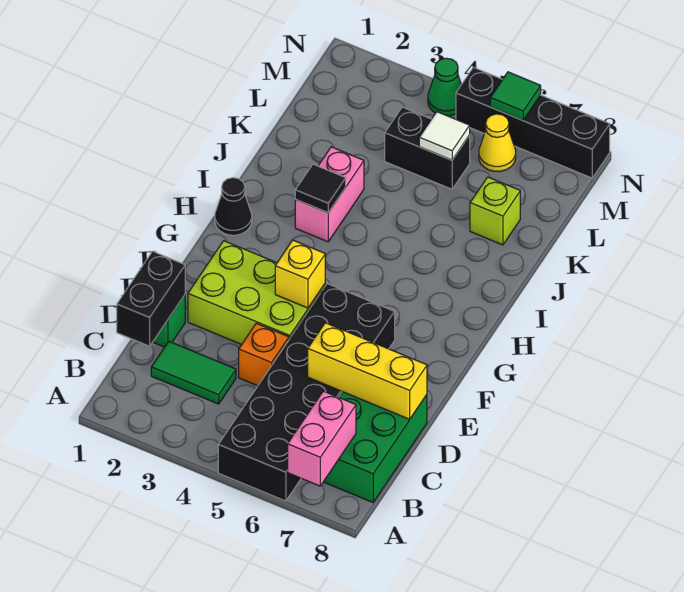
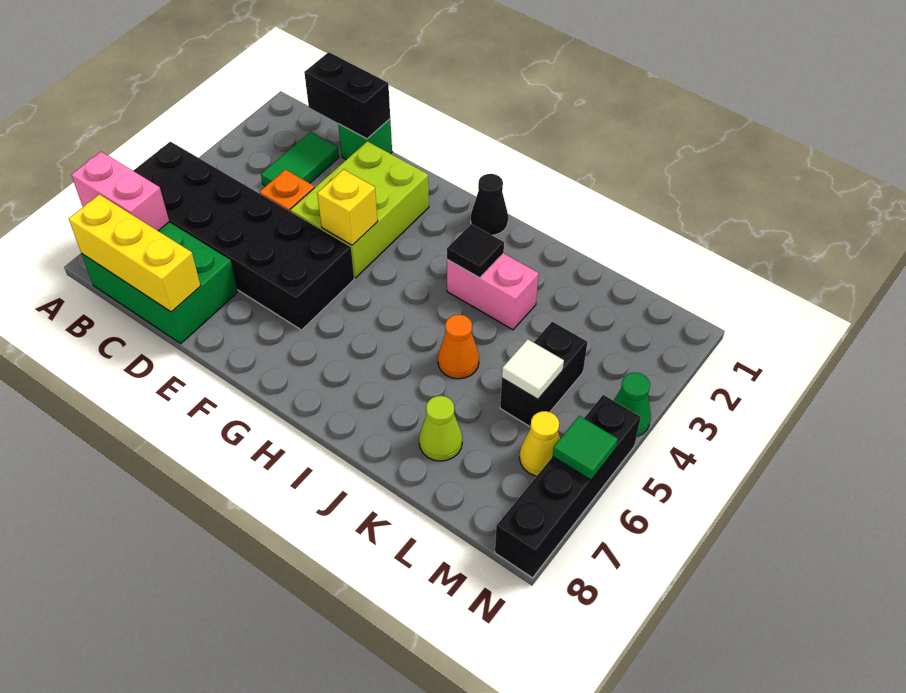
yellow 1x3 brick [308,323,427,419] -> yellow 1x3 brick turned to [69,194,201,312]
none -> orange 1x1 cone [438,315,479,379]
lime 1x1 brick [470,177,520,245] -> lime 1x1 cone [419,396,462,461]

